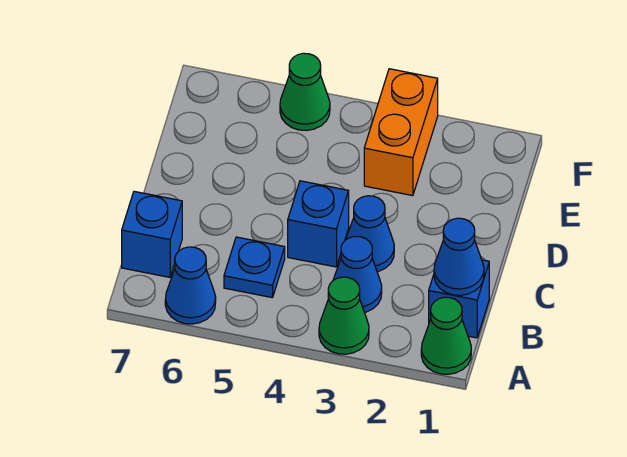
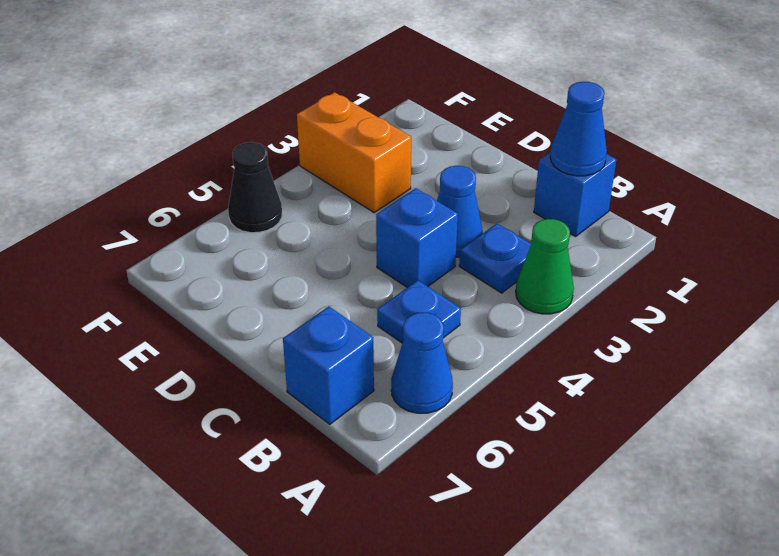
green 1x1 cone [421,297,471,374] -> none
blue 1x1 cone [333,237,382,312] -> blue 1x1 plate [459,223,531,293]
green 1x1 cone [280,53,330,131] -> black 1x1 cone [228,142,282,233]

